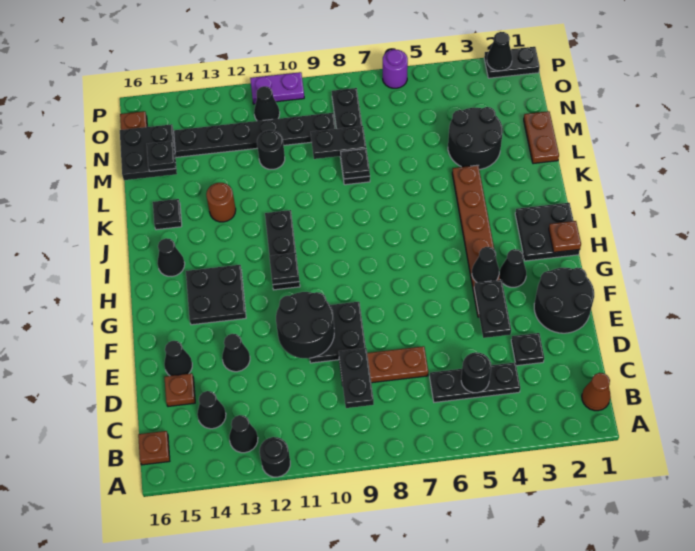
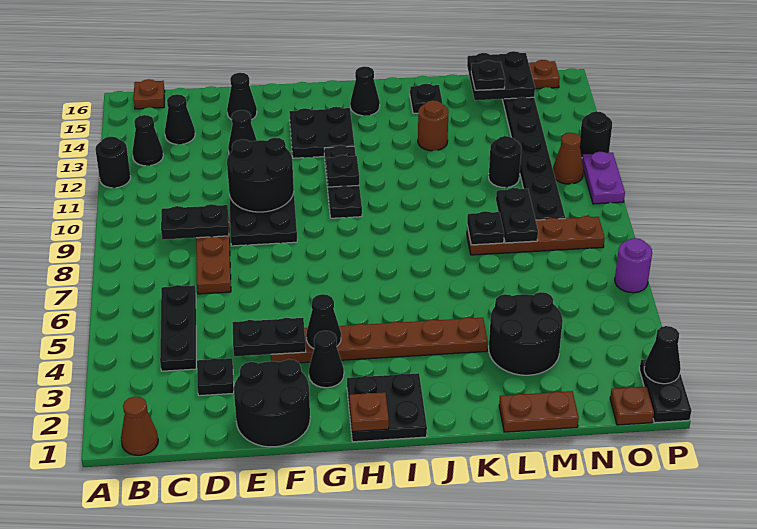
black 1x1 round brick [461,352,491,393] -> black 1x1 round brick moved to [580,111,612,157]
brown 1x1 plate [165,373,195,407] -> brown 1x1 plate moved to [610,387,654,425]
black 1x3 plate [265,210,300,290] -> black 1x3 plate turned to [324,145,362,218]
black 1x4 plate [332,88,370,185] -> brown 1x4 plate [467,216,605,255]
black 1x1 cone [254,86,280,121] -> brown 1x1 cone [553,133,583,184]

